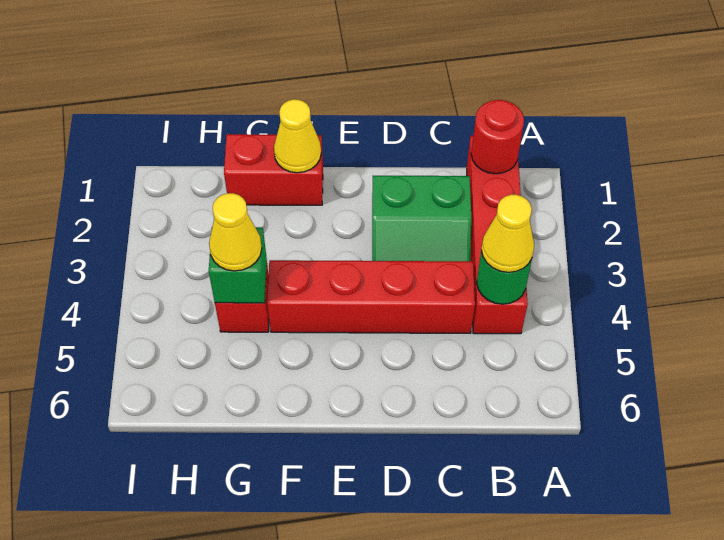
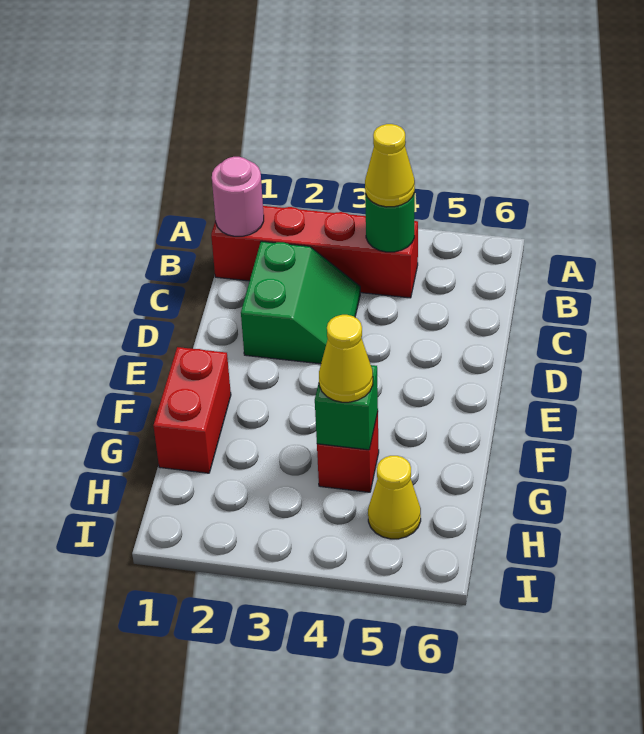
red 1x1 round brick [471,100,524,174] -> pink 1x1 round brick [212,157,264,236]
red 1x4 brick [267,260,475,333] -> none
yellow 1x1 cone [274,99,321,173] -> yellow 1x1 cone moved to [368,456,421,539]

